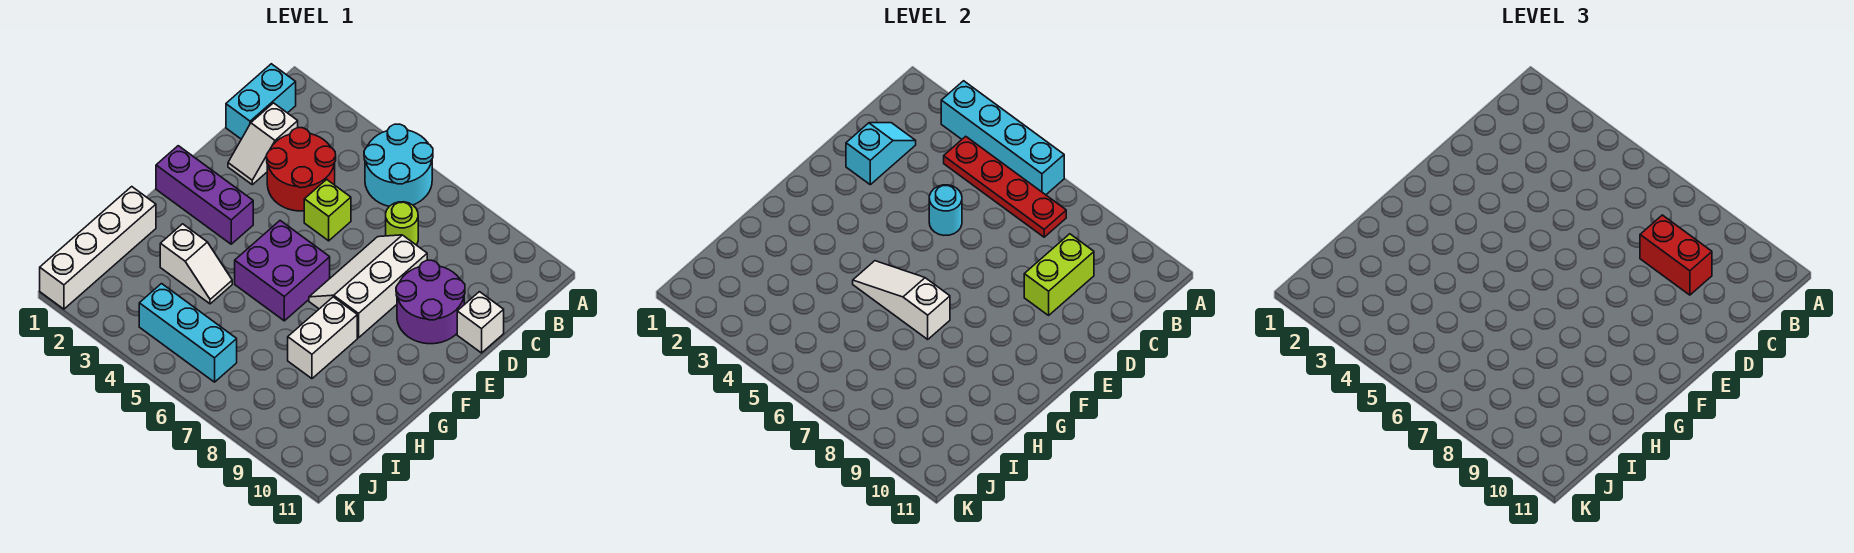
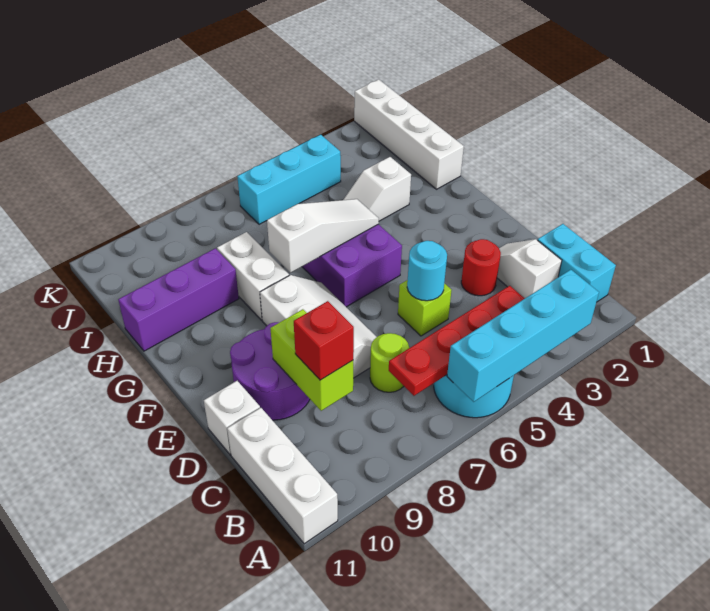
none -> white 1x3 brick [227,408,338,544]
cyan 1x2 slope [846,123,916,185] -> none
red 2x2 round brick [267,128,336,211] -> red 1x1 round brick [461,239,501,296]
red 1x2 brick [1640,215,1712,295] -> red 1x1 brick [294,301,354,380]
purple 1x3 brick [156,146,253,244] -> purple 1x3 brick moved to [118,248,239,351]

